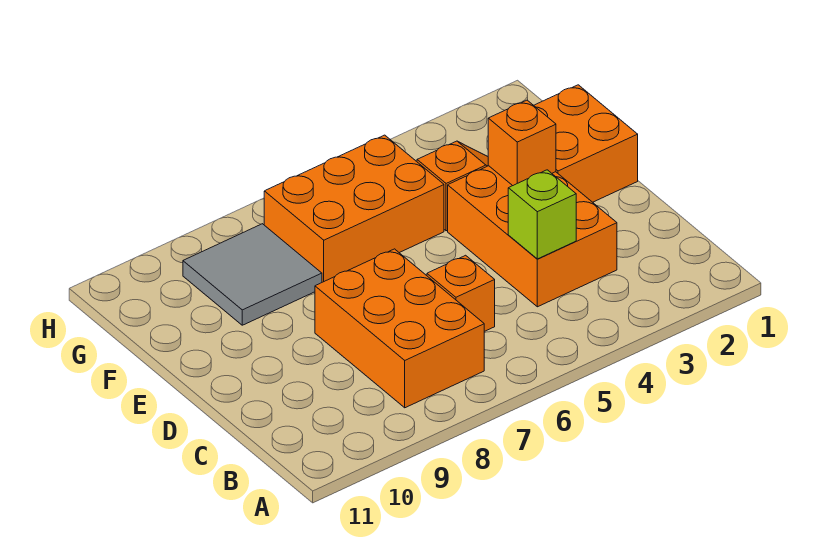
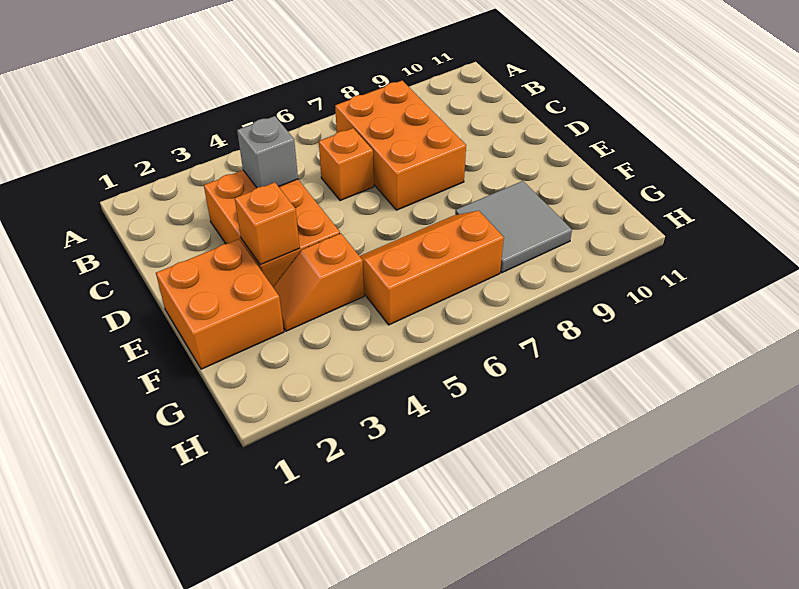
lime 1x1 brick [508,170,576,259] -> grey 1x1 brick [237,116,298,188]
orange 2x3 brick [264,135,444,282] -> orange 2x3 slope [360,211,504,325]

